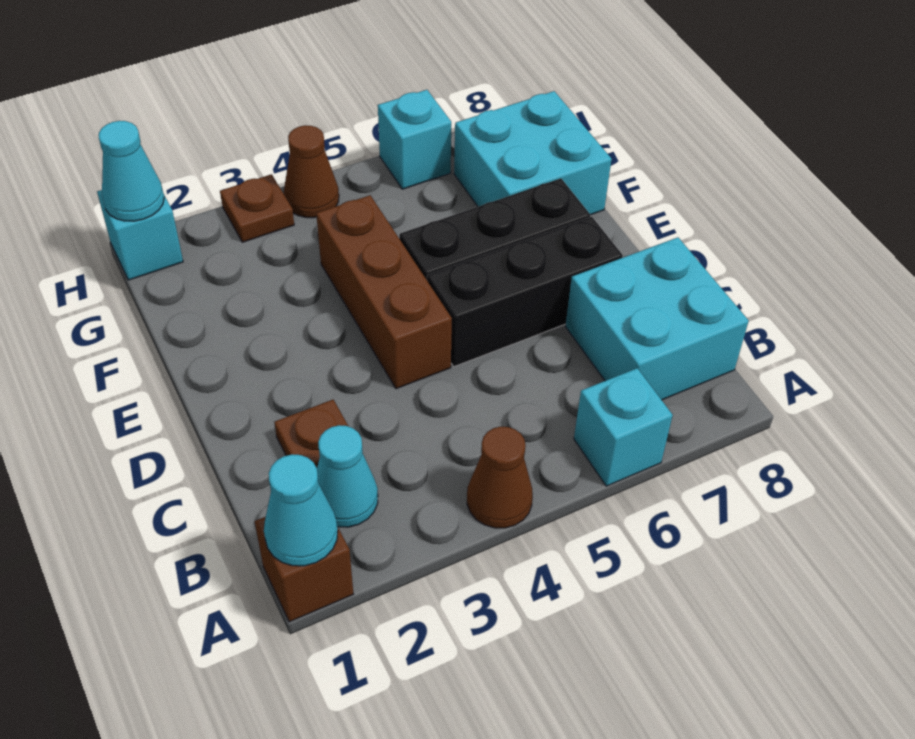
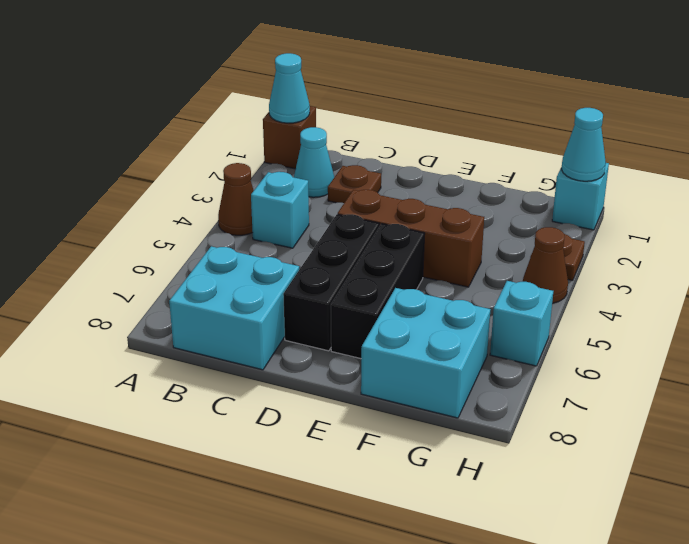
cyan 1x1 brick [574,368,673,486] -> cyan 1x1 brick moved to [251,172,309,248]

